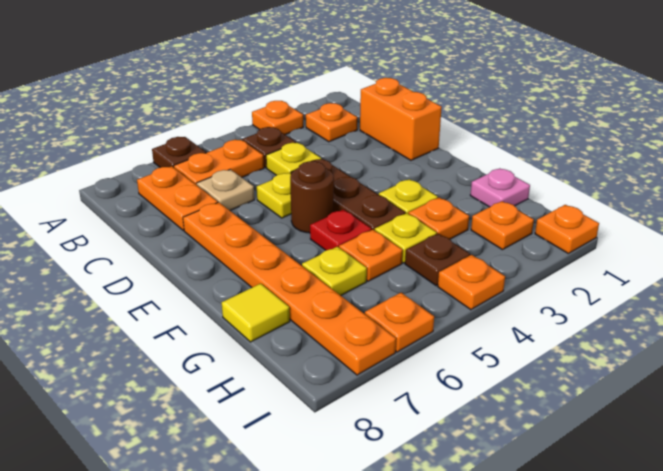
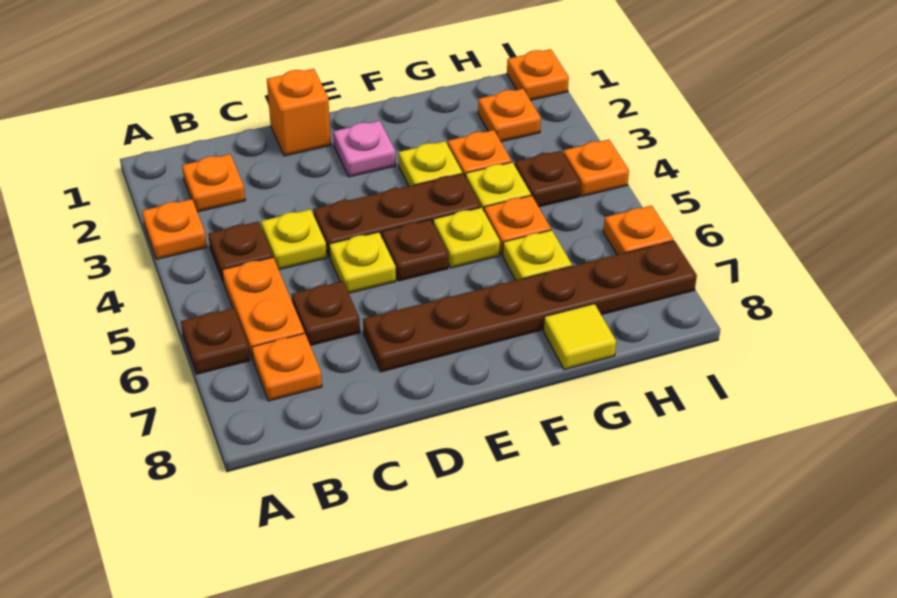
orange 1x2 plate [137,166,218,230] -> orange 1x1 plate [252,333,322,401]
orange 1x2 brick [360,78,442,160] -> orange 1x1 brick [267,69,331,156]
tan 1x1 plate [197,169,254,210] -> brown 1x1 plate [292,281,360,345]
orange 1x6 plate [183,202,396,375] -> brown 1x6 plate [363,241,697,372]
brown 1x1 round brick [290,161,334,233] -> brown 1x1 plate [382,220,448,281]
red 1x1 plate [310,210,371,250] -> yellow 1x1 plate [433,207,500,268]
pink 1x1 plate [470,168,530,207] -> pink 1x1 plate moved to [333,121,396,177]

